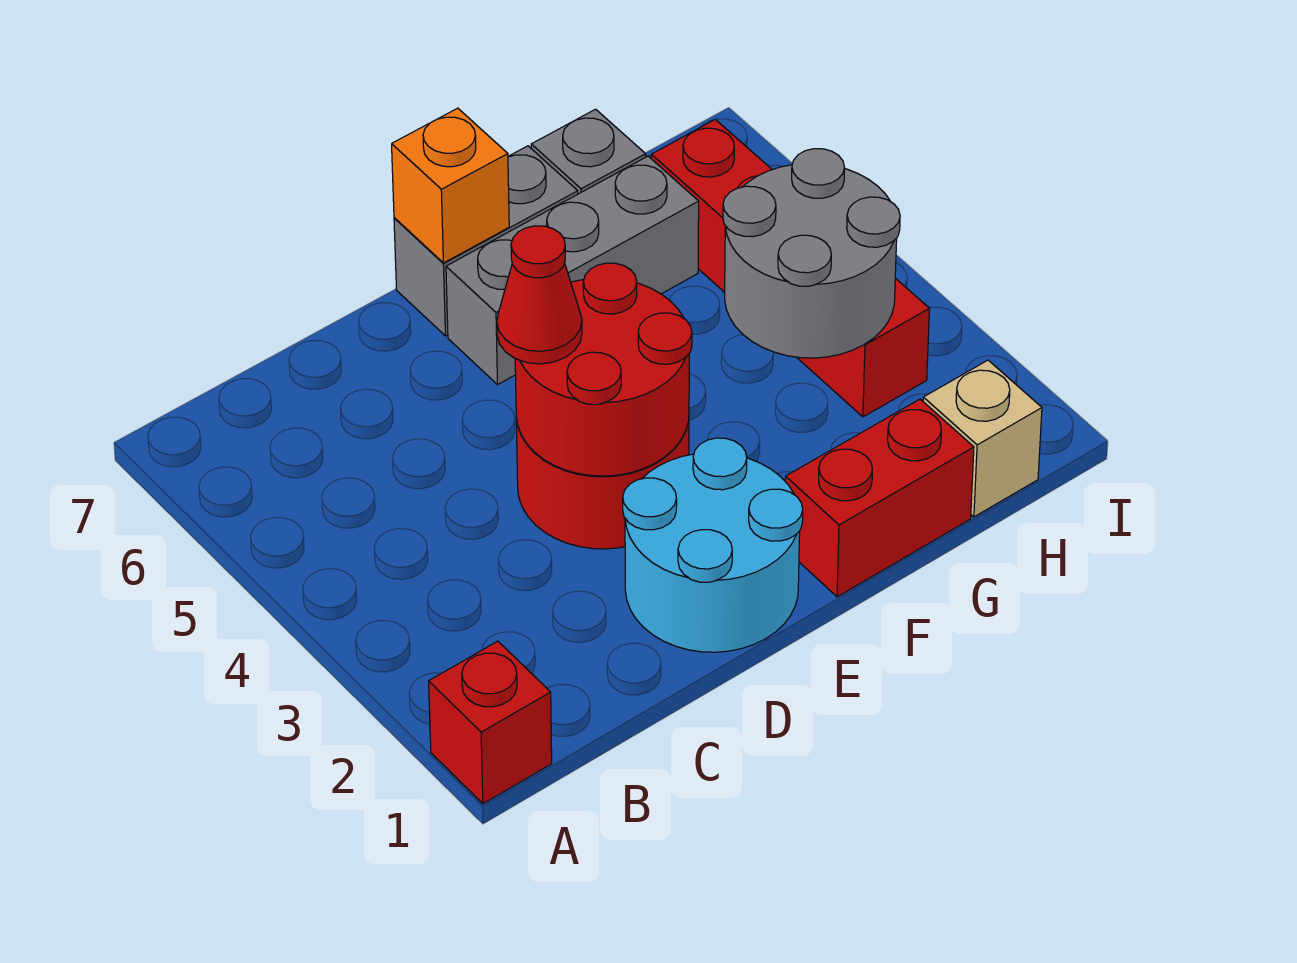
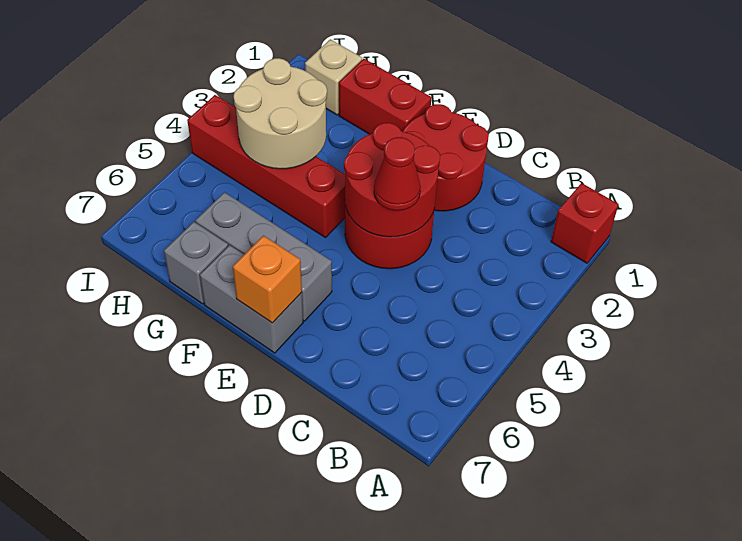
cyan 2x2 round brick [623,438,803,652] -> red 2x2 round brick [403,104,489,211]
grey 2x2 round brick [723,149,900,358] -> tan 2x2 round brick [234,58,327,169]
red 1x4 brick [651,120,929,417] -> red 1x4 brick turned to [187,95,345,238]

